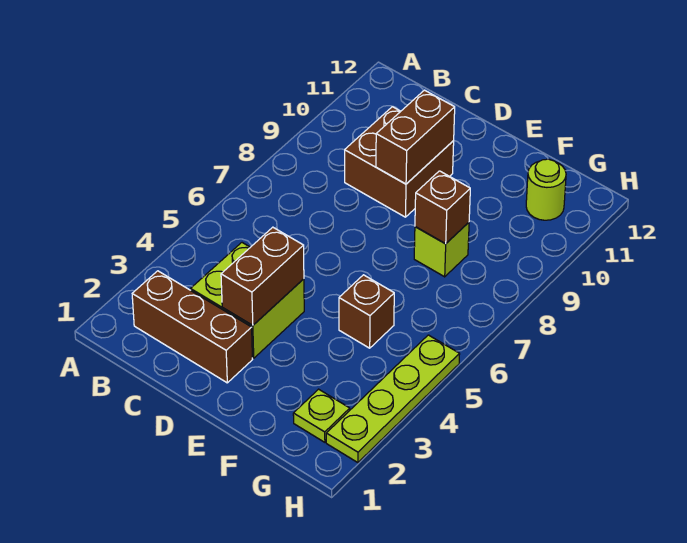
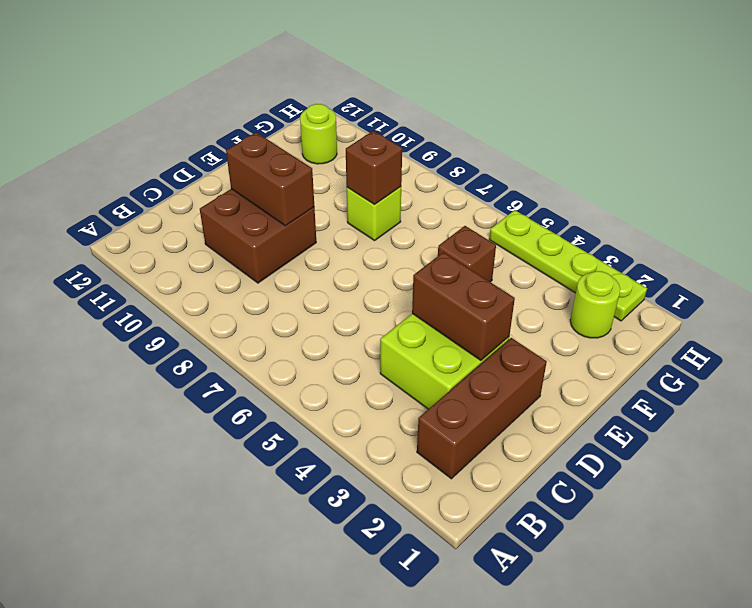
lime 1x1 plate [293,389,350,442] -> lime 1x1 round brick [570,271,620,338]

